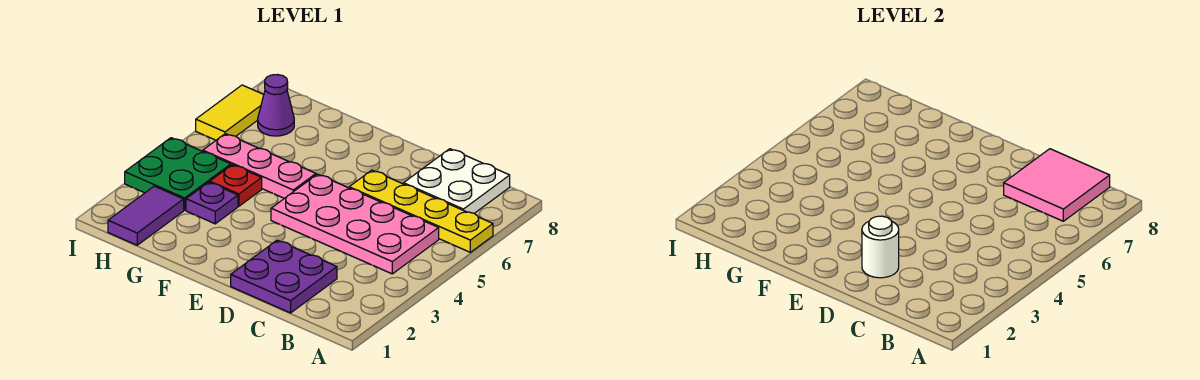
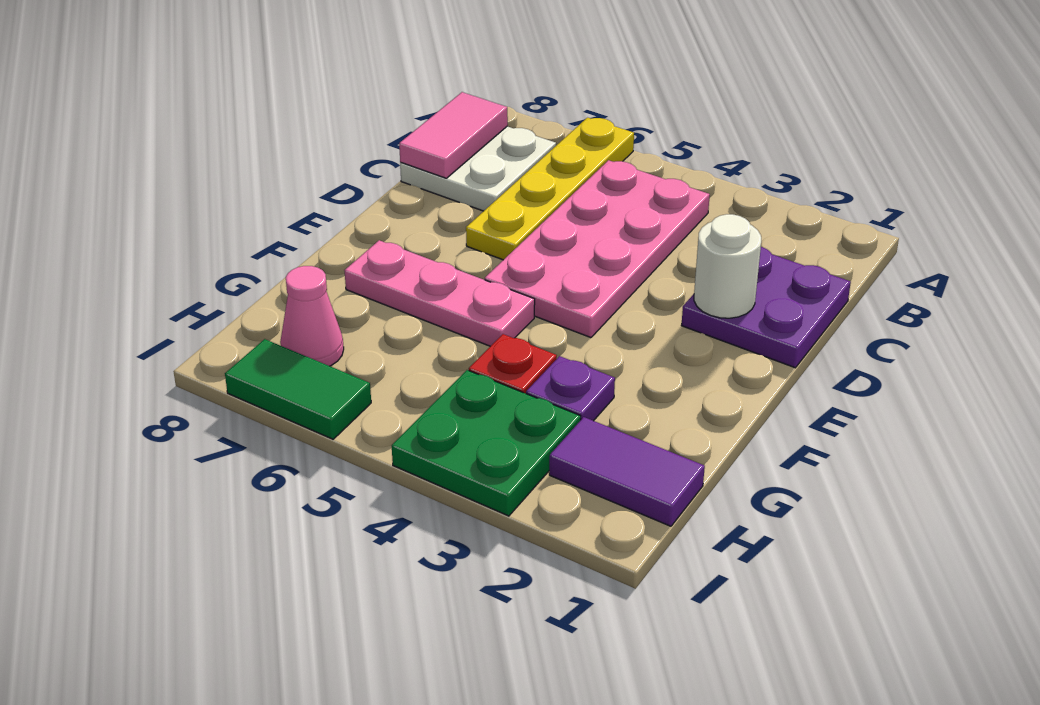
pink 2x2 tile [1004,149,1110,221] -> pink 1x2 tile [399,92,508,178]
pink 1x3 plate [203,134,316,198] -> pink 1x3 plate turned to [344,240,535,346]
purple 1x1 cone [258,75,294,136] -> pink 1x1 cone [280,266,344,366]
yellow 1x2 tile [196,85,264,140] -> green 1x2 tile [225,339,371,439]

